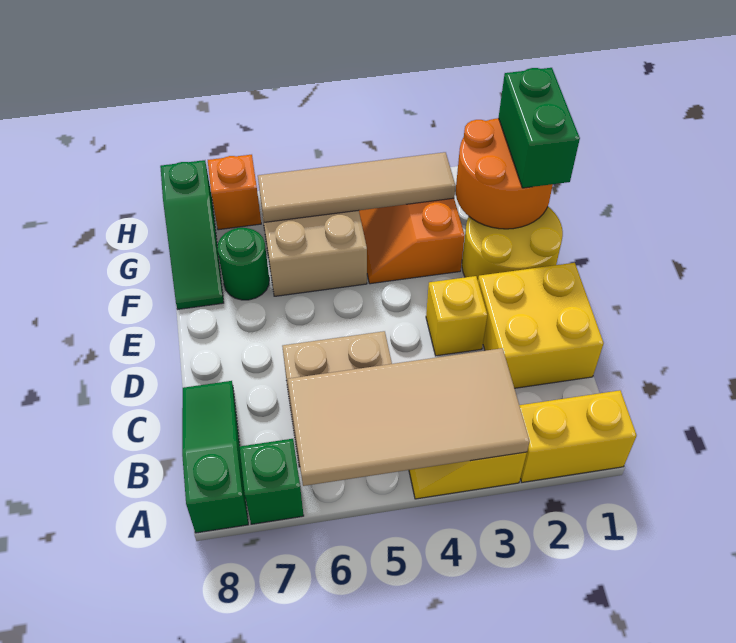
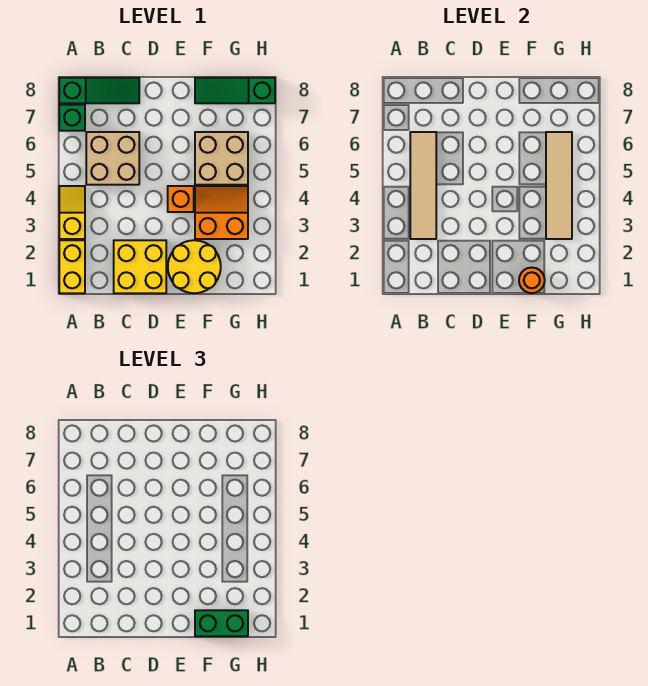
tan 2x4 tile [288,348,530,486] -> tan 1x4 tile [410,132,436,239]
yellow 1x1 brick [426,276,487,356] -> none
orange 2x2 round brick [456,118,553,229] -> orange 1x1 round brick [519,268,545,293]
green 1x1 round brick [217,228,269,300] -> none
orange 1x1 brick [208,155,261,230] -> orange 1x1 brick moved to [168,186,194,212]

